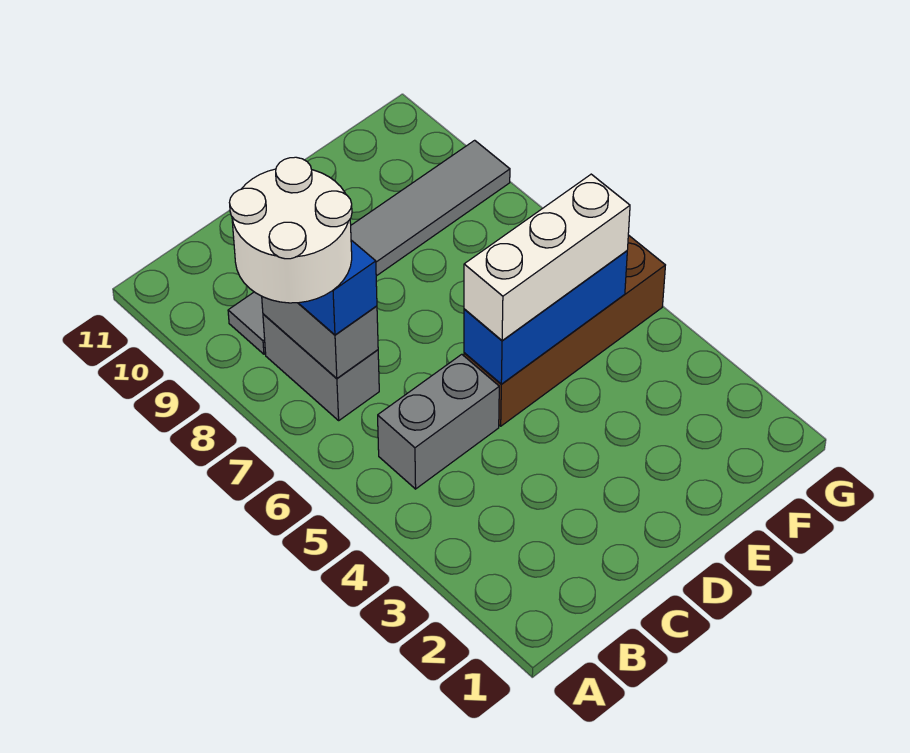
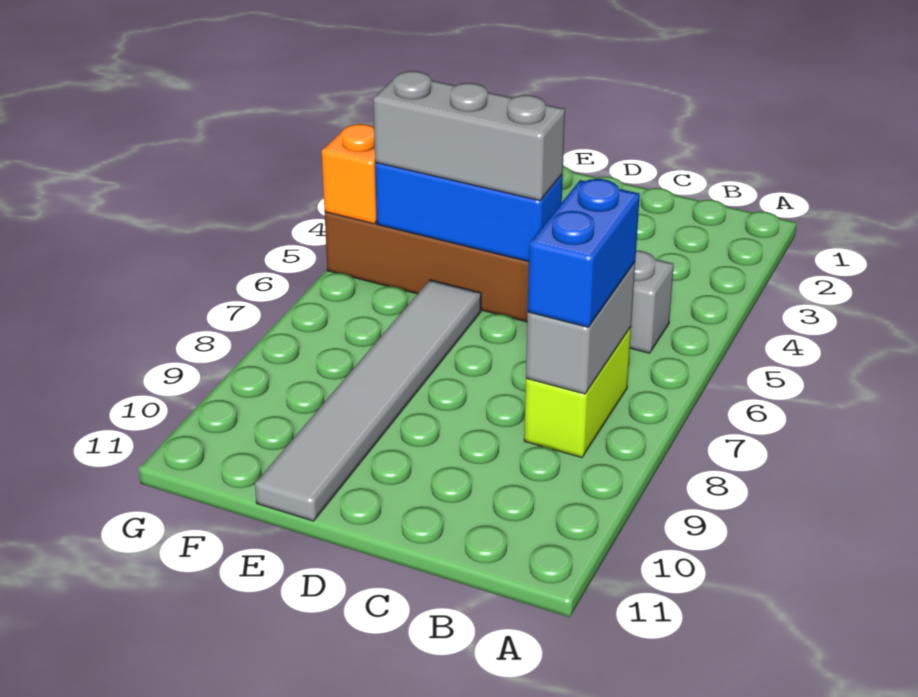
white 2x2 round brick [229,157,352,303] -> none
grey 1x2 brick [263,314,379,420] -> lime 1x2 brick [524,327,631,457]
grey 1x6 tile [228,140,510,354] -> grey 1x6 tile turned to [255,280,481,521]
white 1x3 brick [464,174,630,341] -> grey 1x3 brick [373,71,565,200]
none -> orange 1x1 brick [322,124,377,224]

